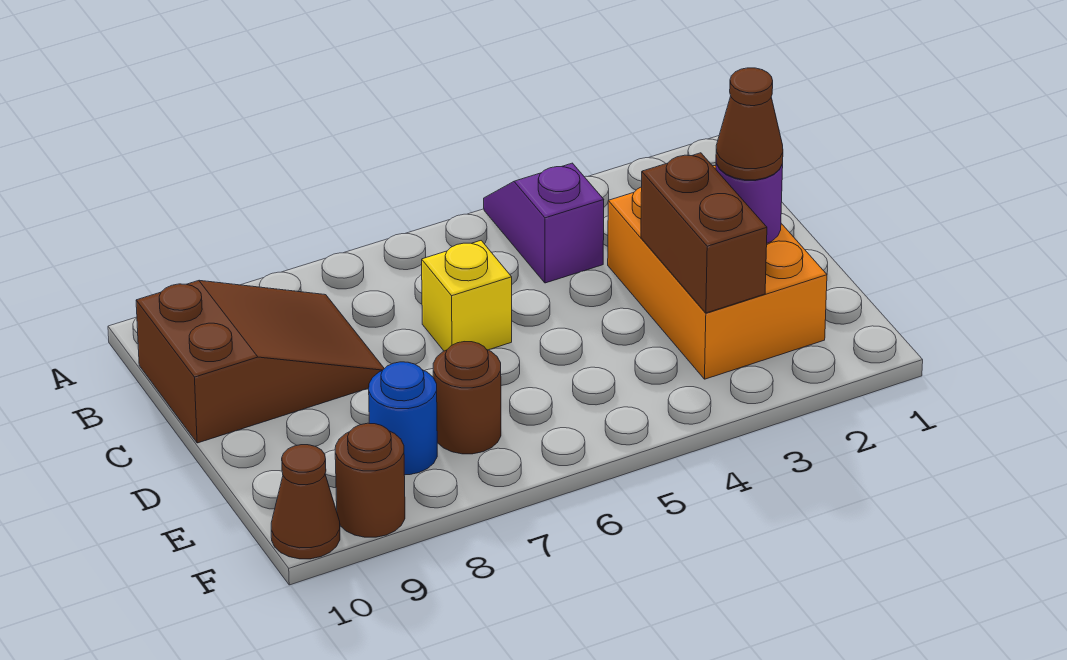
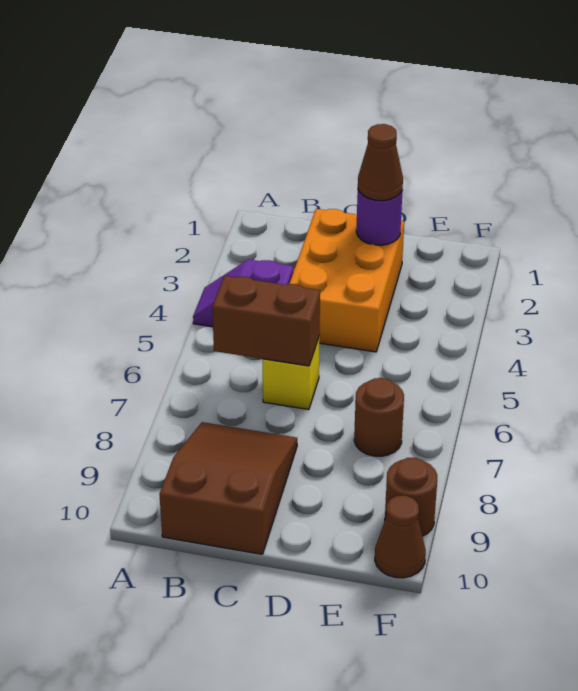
orange 2x3 brick [608,166,827,379] -> orange 2x3 brick turned to [289,209,404,352]
brown 1x2 brick [641,153,767,313] -> brown 1x2 brick moved to [212,276,320,366]
blue 1x1 round brick [369,362,437,475] -> none

